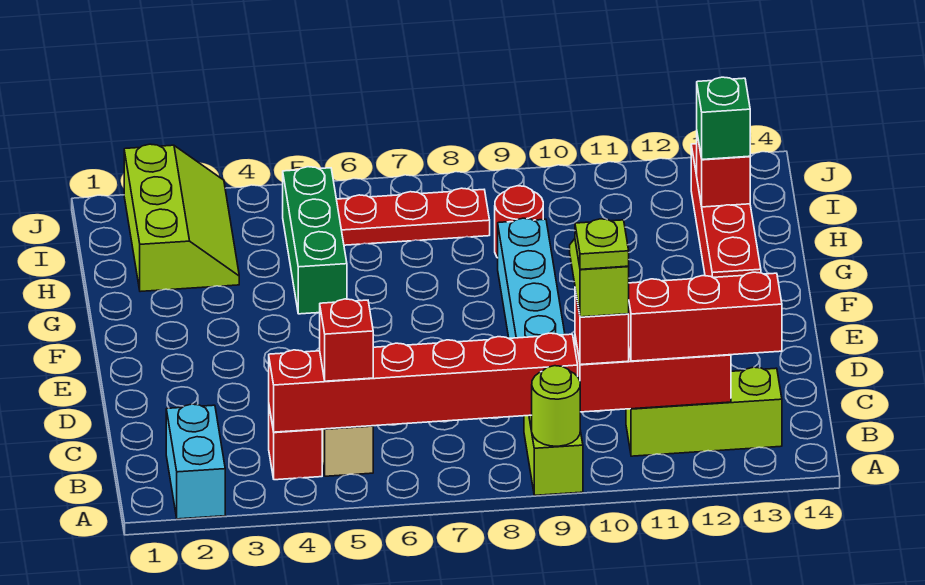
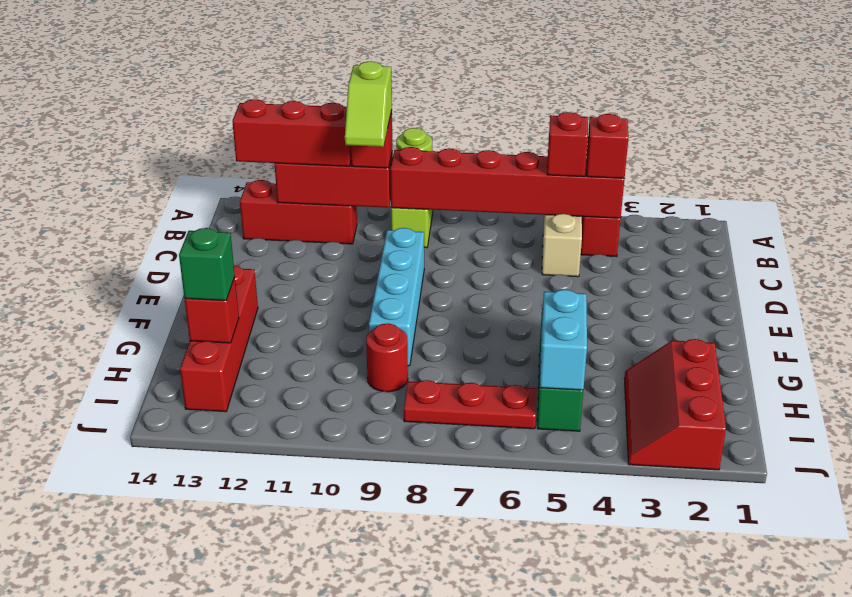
cyan 1x2 brick [166,404,225,519] -> cyan 1x2 brick moved to [540,290,587,390]
none -> red 1x1 brick [587,114,629,178]
lime 1x1 plate [575,219,629,269] -> none
lime 1x3 brick [626,367,782,456] -> red 1x3 brick [240,180,357,244]
lime 2x3 slope [124,144,239,292] -> red 2x3 slope [624,339,726,470]

